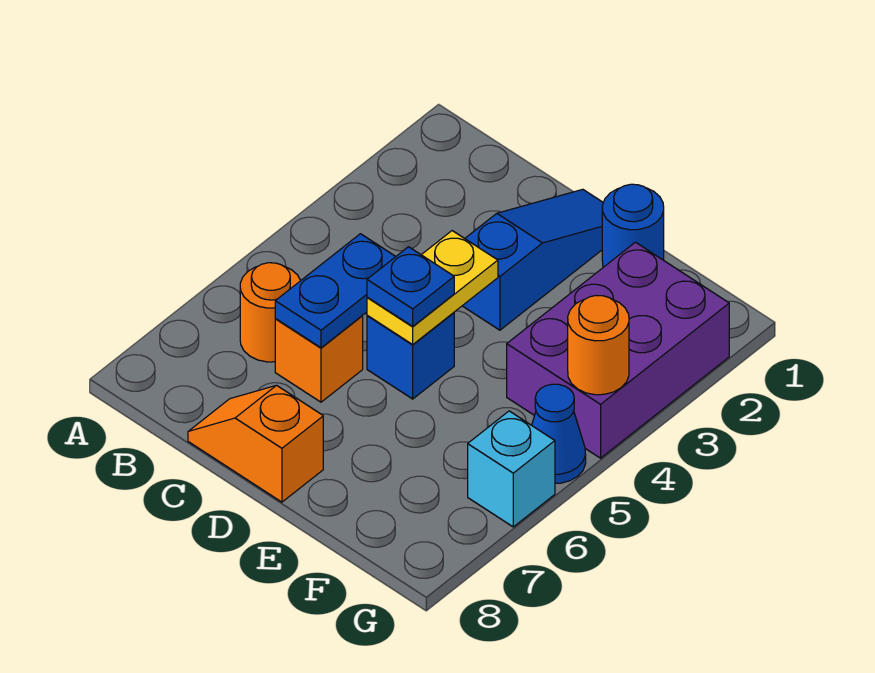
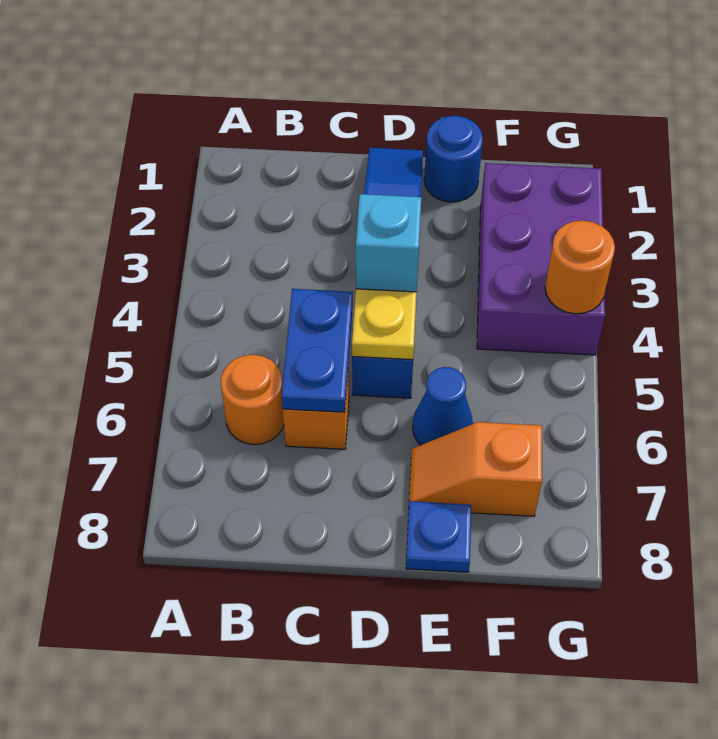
orange 1x2 slope [188,385,323,502] -> orange 1x2 slope moved to [409,422,542,516]
blue 1x1 plate [367,247,454,326] -> blue 1x1 plate moved to [406,501,471,572]
blue 1x1 cone [532,384,586,483] -> blue 1x1 cone moved to [413,367,473,445]
cyan 1x1 brick [468,411,555,527] -> cyan 1x1 brick moved to [356,194,421,292]

